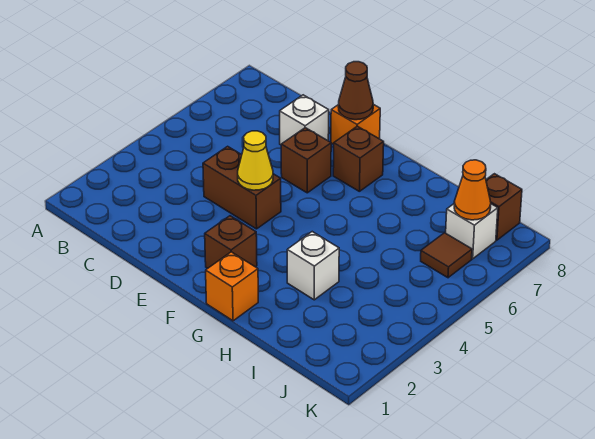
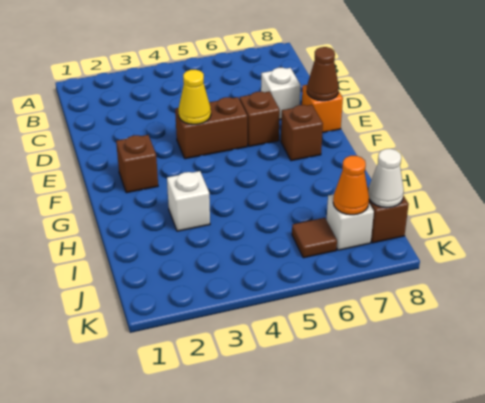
brown 1x2 brick [203,146,281,229] -> brown 1x2 brick turned to [175,97,247,159]
orange 1x1 brick [206,252,258,321] -> none
none -> white 1x1 cone [368,149,404,208]

